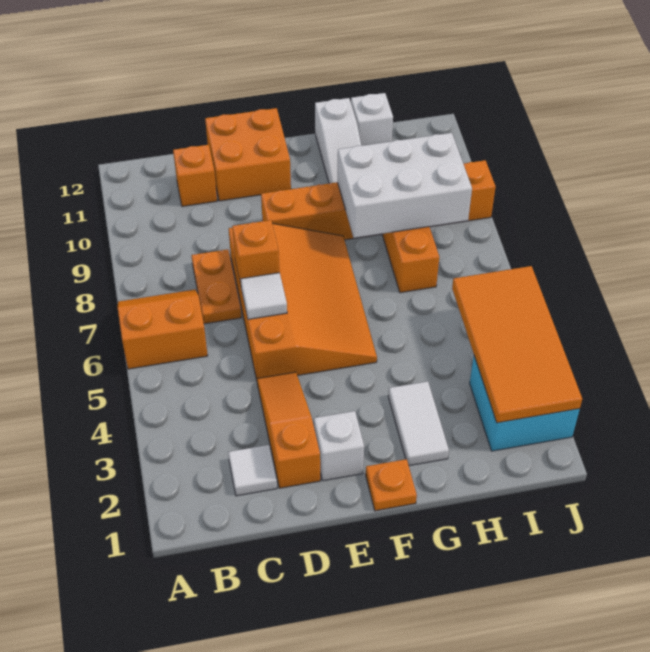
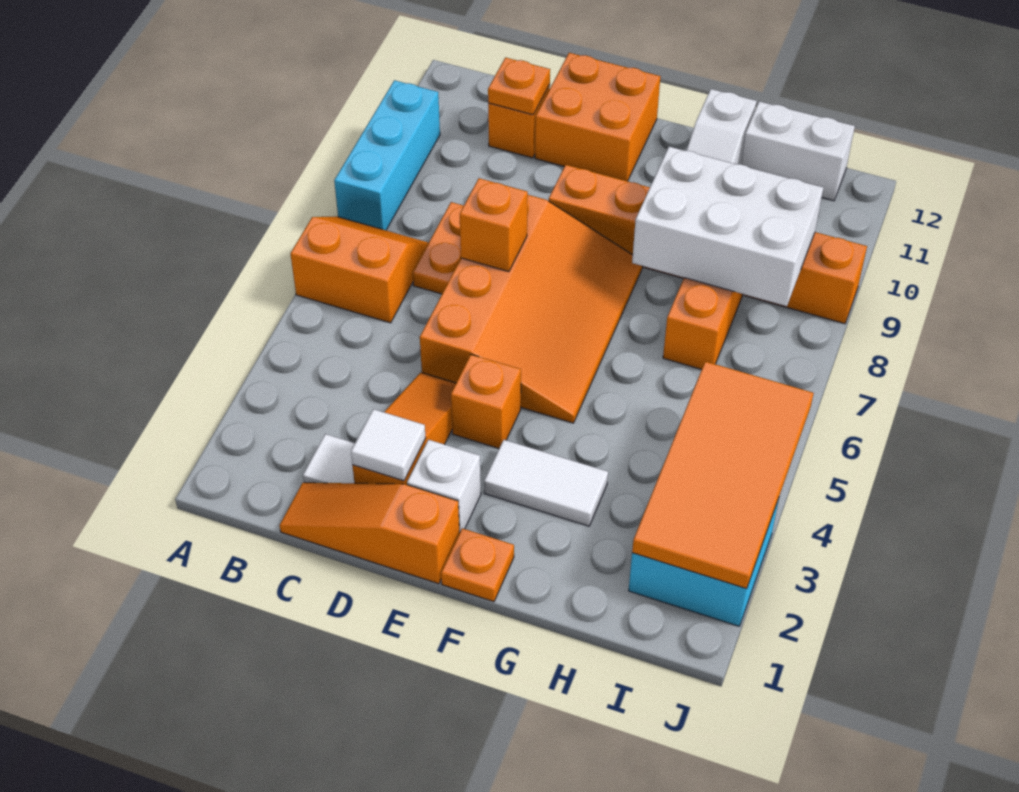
none -> cyan 1x3 brick [334,80,440,230]
none -> orange 1x3 slope [280,483,459,584]
none -> orange 1x1 plate [488,58,550,115]
white 1x1 tile [241,273,287,319] -> white 1x1 tile moved to [351,409,426,481]
none -> orange 1x1 brick [451,354,521,448]
white 1x2 tile [388,381,449,466] -> white 1x2 tile turned to [484,440,608,526]
white 1x1 brick [351,93,393,146] -> white 1x2 brick [741,101,855,201]

